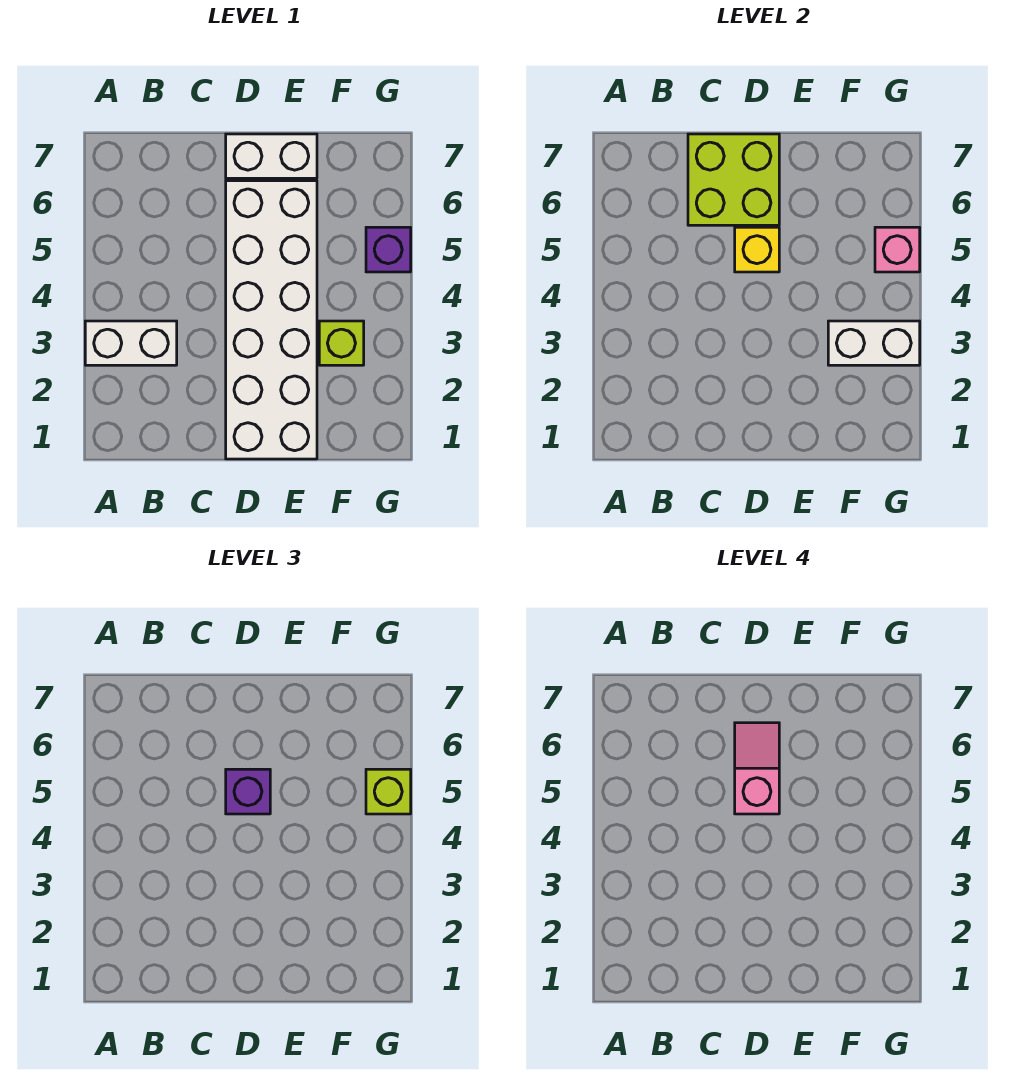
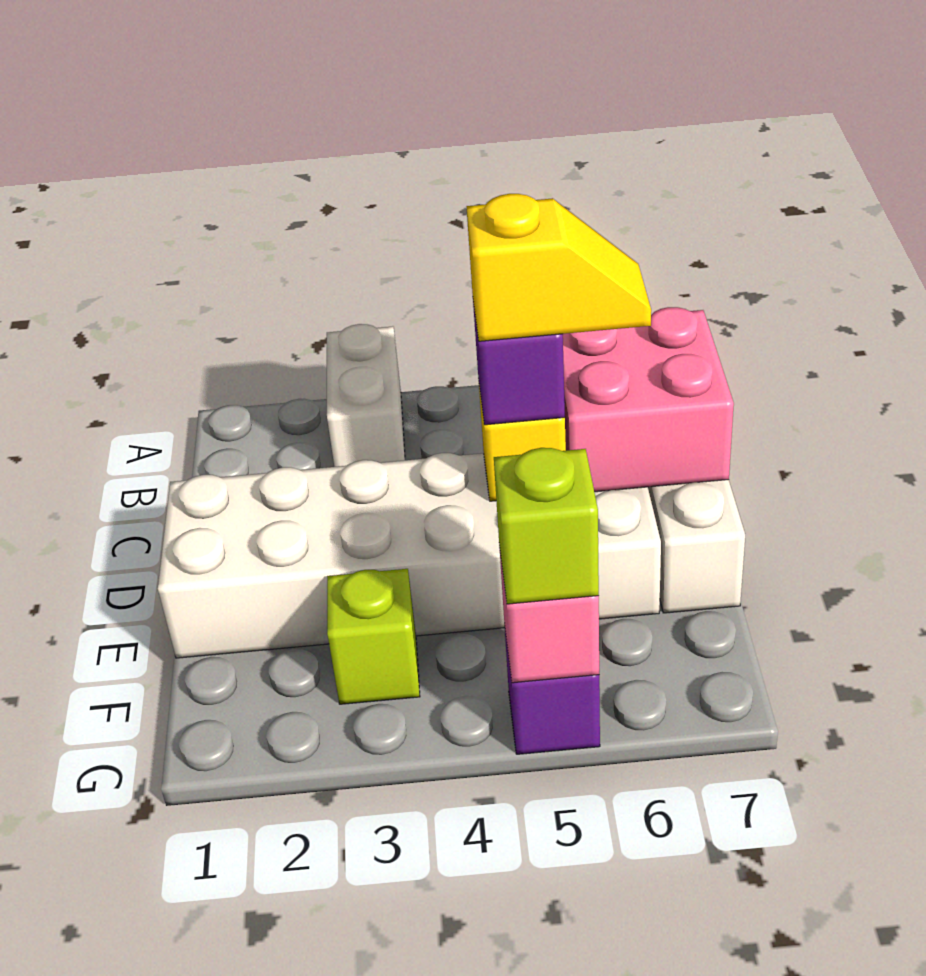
lime 2x2 brick [688,134,779,225] -> pink 2x2 brick [563,307,734,492]
pink 1x2 slope [735,723,779,814] -> yellow 1x2 slope [466,194,651,341]
white 1x2 brick [828,321,920,365] -> none

